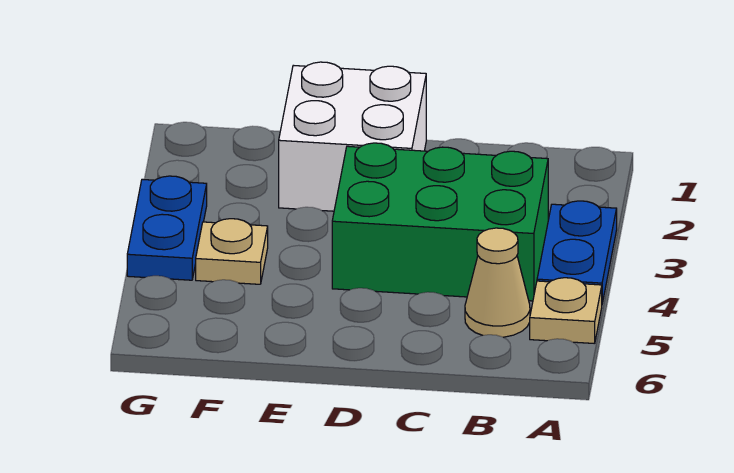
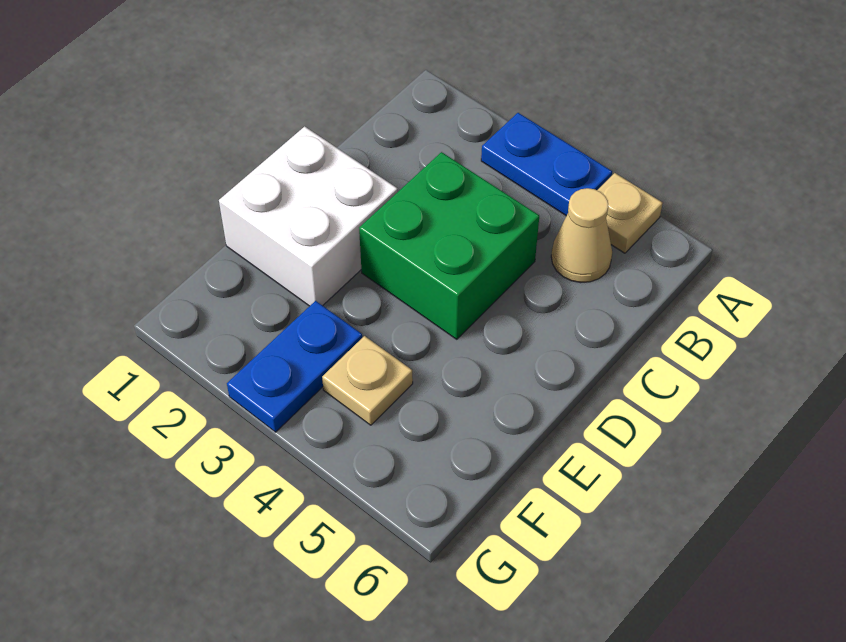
green 2x3 brick [332,143,548,301] -> green 2x2 brick [359,152,539,339]
blue 1x2 plate [127,176,207,280] -> blue 1x2 plate turned to [227,301,362,432]

